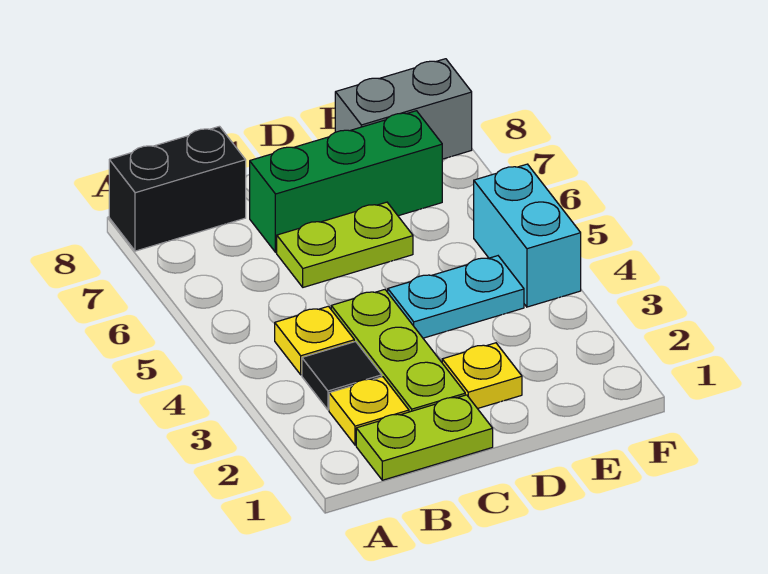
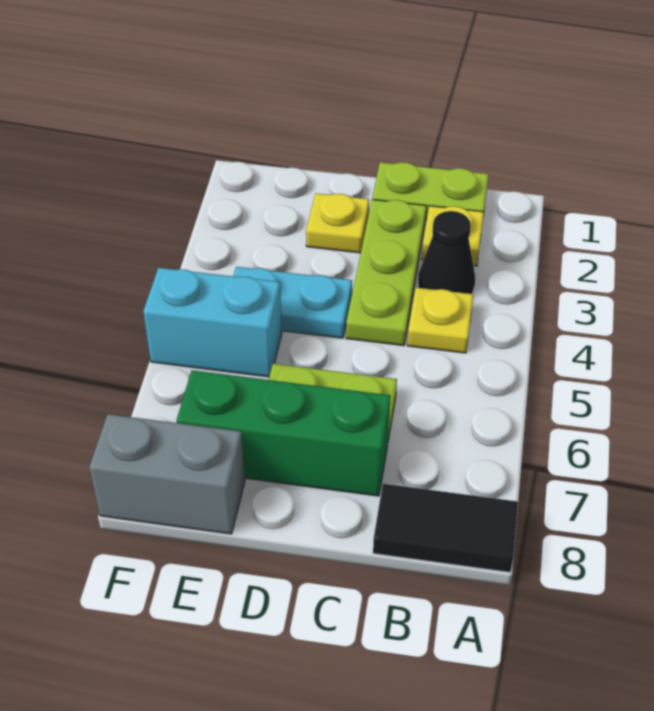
black 1x2 brick [109,126,246,251] -> black 1x2 tile [373,484,518,572]
black 1x1 tile [302,342,382,410] -> black 1x1 cone [418,211,475,294]
cyan 1x2 brick [474,164,581,307] -> cyan 1x2 brick turned to [143,268,282,377]

